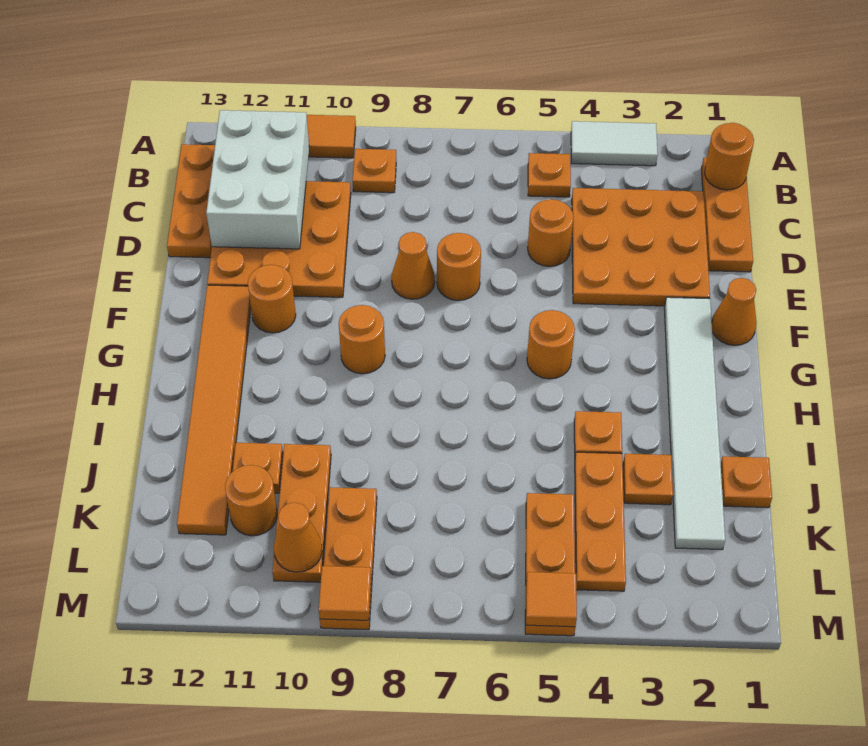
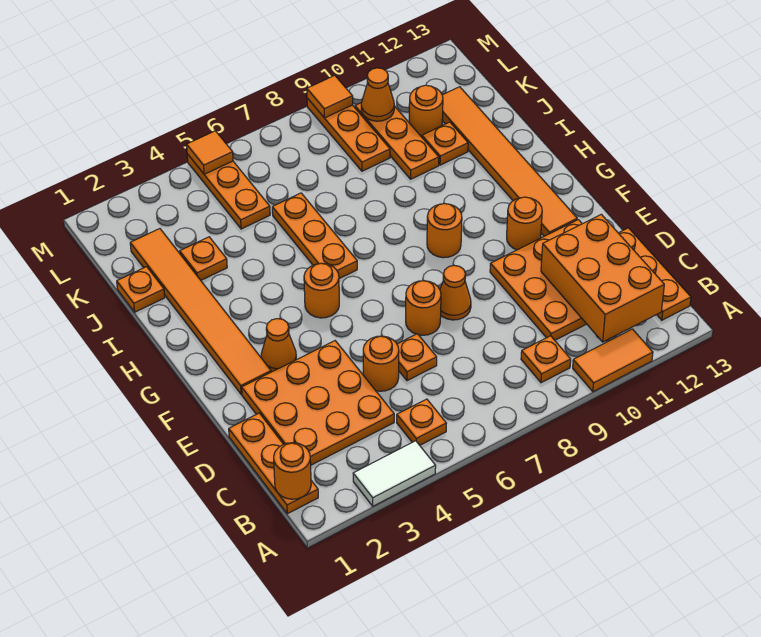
white 2x3 brick [206,110,309,249] -> orange 2x3 brick [541,214,664,342]
orange 1x1 cone [712,278,757,345] -> orange 1x1 cone moved to [261,319,296,372]
white 1x6 tile [664,297,725,550] -> orange 1x6 tile [130,229,271,394]
orange 1x1 plate [574,411,622,455] -> orange 1x1 plate moved to [397,334,437,381]
orange 1x3 plate [575,452,626,591] -> orange 1x3 plate moved to [272,193,357,279]

